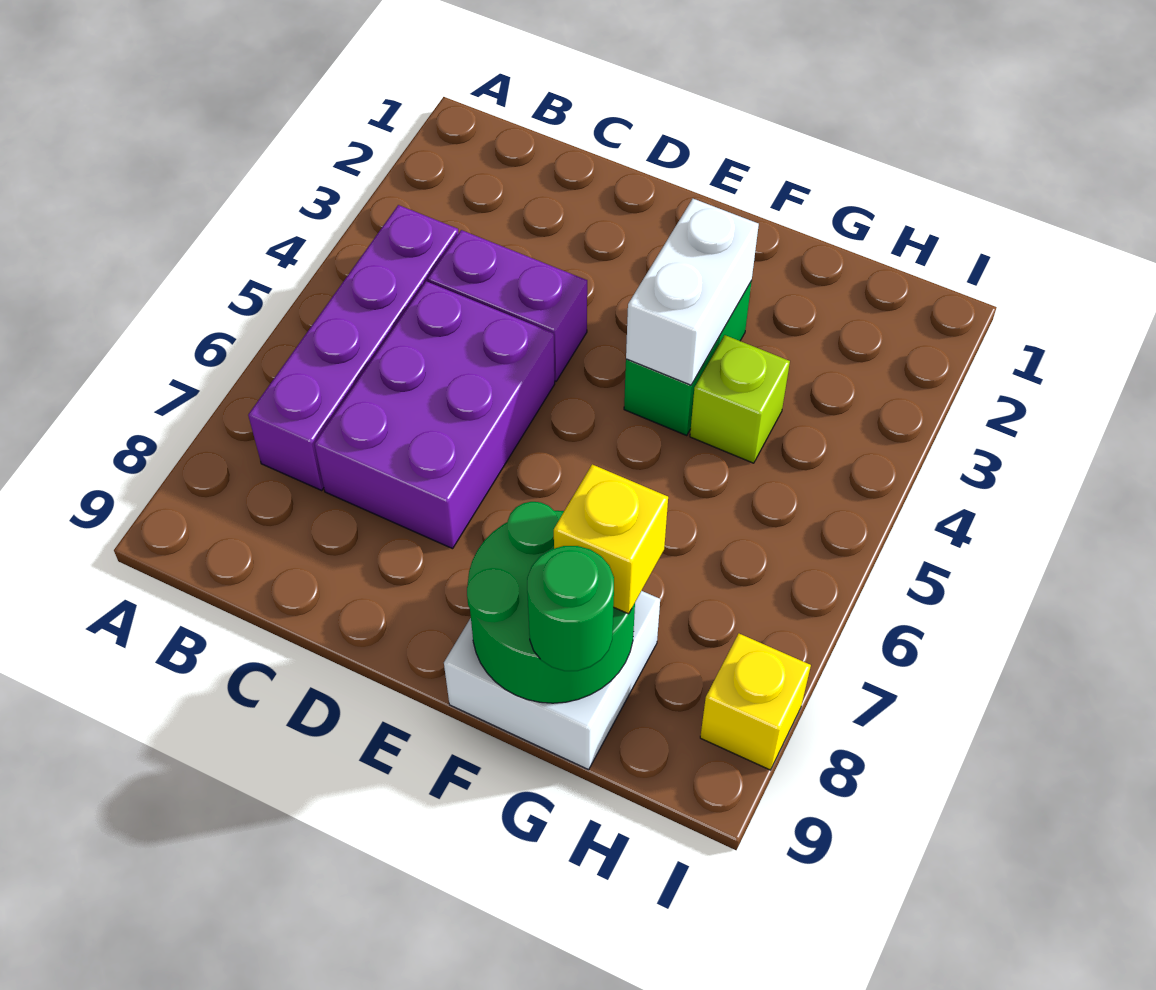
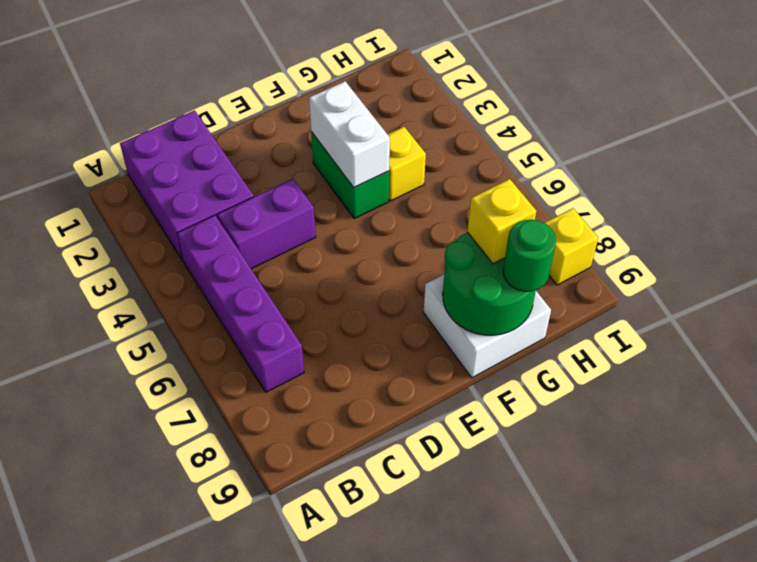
purple 2x3 brick [315,281,555,549] -> purple 2x3 brick moved to [120,110,254,261]
lime 1x1 brick [690,335,790,463] -> yellow 1x1 brick [388,127,426,201]

